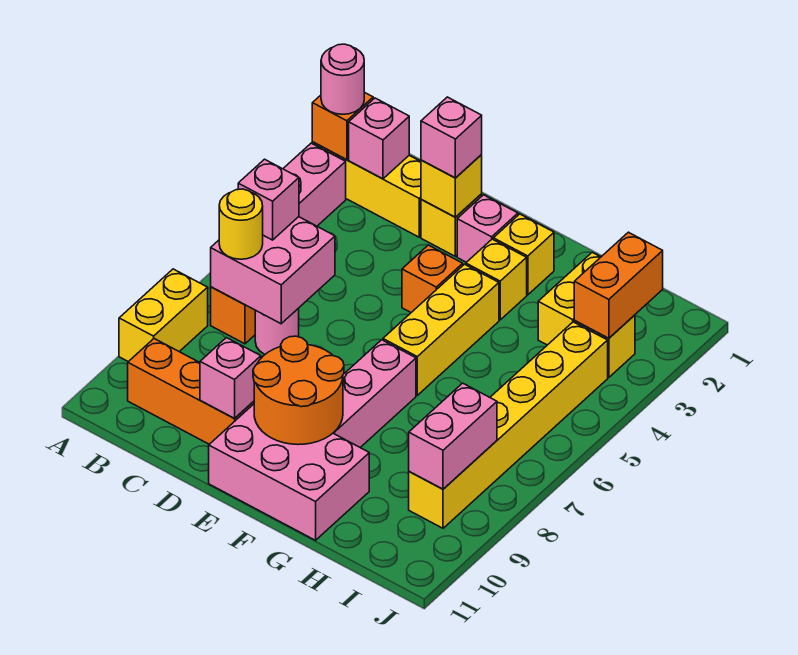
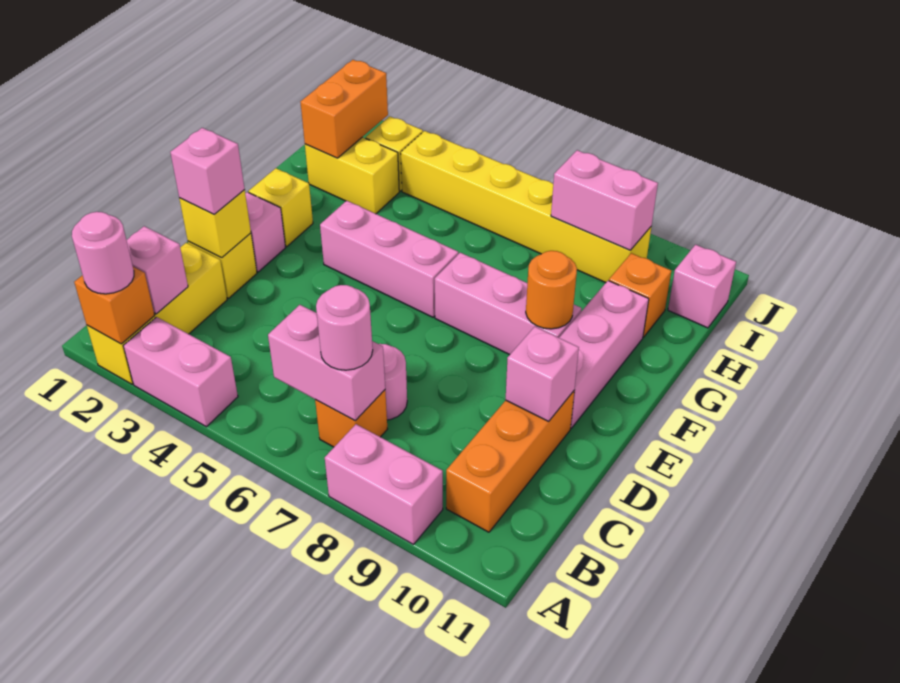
yellow 1x2 brick [119,269,208,362] -> pink 1x2 brick [325,424,443,545]
pink 2x2 brick [211,217,335,324] -> pink 1x2 brick [268,305,385,421]
pink 1x1 brick [238,159,299,240] -> pink 1x1 brick moved to [668,245,736,328]
yellow 1x1 round brick [219,189,263,259] -> pink 1x1 round brick [316,285,373,370]
orange 1x1 brick [402,245,463,312] -> orange 1x1 brick moved to [609,253,671,337]
orange 2x2 round brick [253,336,344,445] -> orange 1x1 round brick [526,251,577,329]
pink 2x3 brick [209,404,369,540] -> pink 1x3 brick [559,281,649,428]
yellow 1x1 brick [466,239,527,320] -> none
yellow 1x3 brick [383,264,499,395] -> pink 1x3 brick [320,201,458,317]
orange 1x2 brick [574,232,663,338] -> orange 1x2 brick turned to [301,60,388,158]

